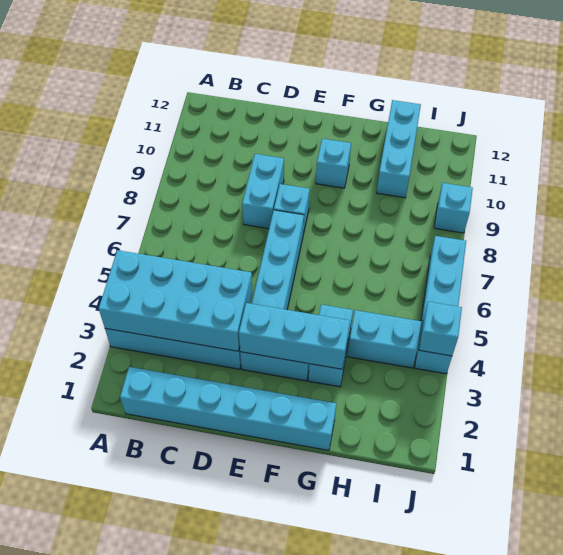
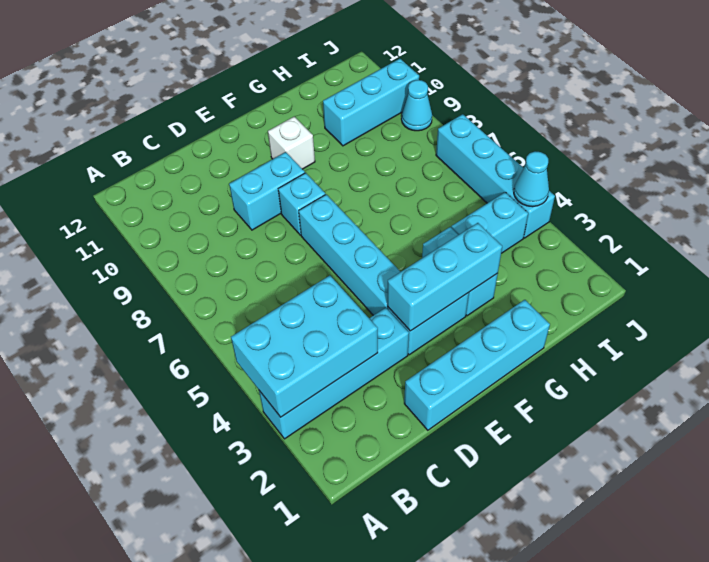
cyan 2x4 brick [99,250,252,351] -> cyan 2x3 brick [231,275,378,417]
cyan 1x6 brick [120,367,336,450] -> cyan 1x4 brick [404,300,550,430]
cyan 1x2 brick [242,154,284,229] -> cyan 1x2 brick turned to [229,152,305,230]
cyan 1x1 brick [316,139,351,188] -> white 1x1 brick [268,117,315,169]
cyan 1x3 brick [377,100,421,198] -> cyan 1x3 brick turned to [323,59,419,146]
cyan 1x1 brick [419,302,462,356] -> cyan 1x1 cone [514,151,549,207]
cyan 1x1 brick [434,183,473,233] -> cyan 1x1 cone [401,80,432,131]

